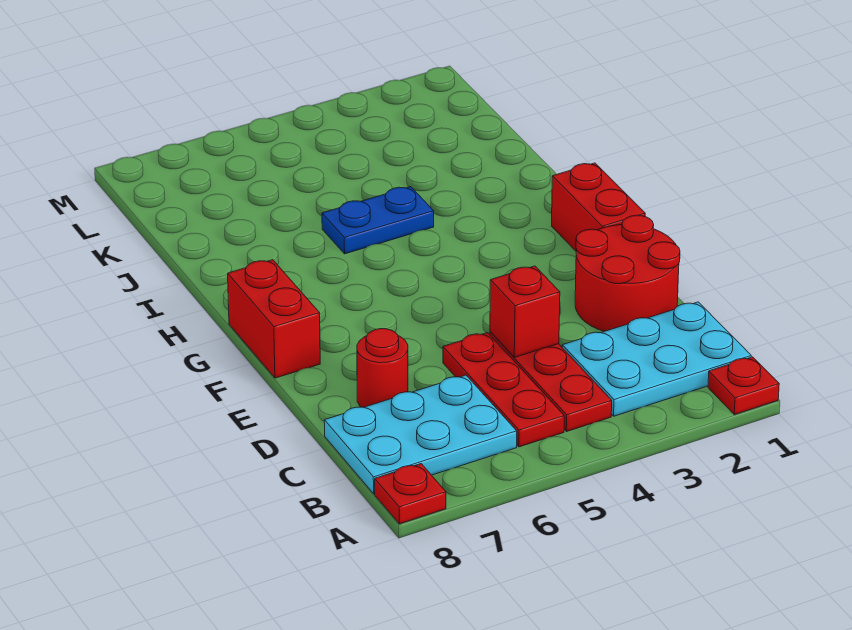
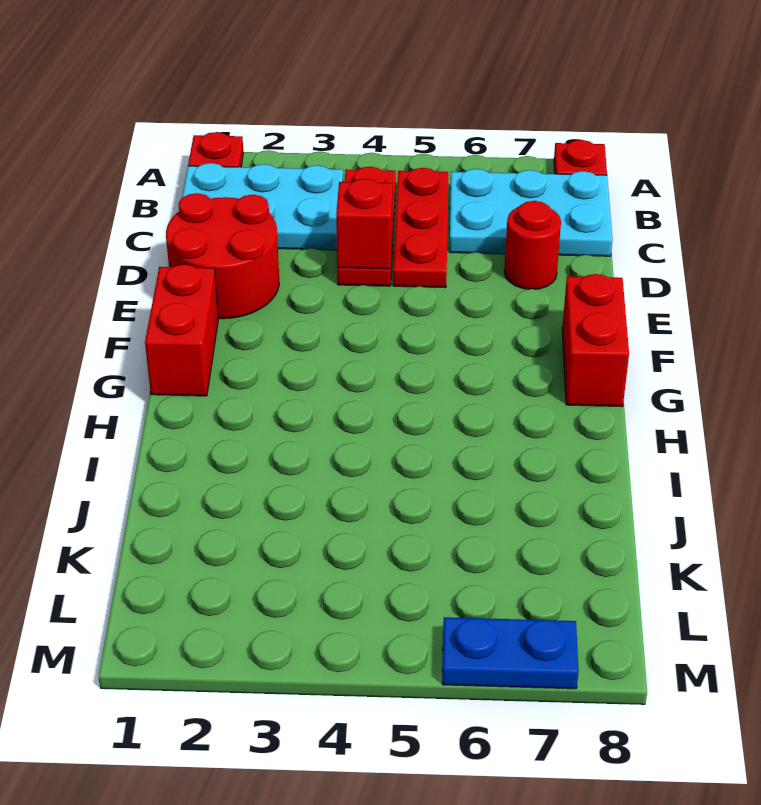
blue 1x2 plate [322,187,434,254] -> blue 1x2 plate moved to [442,617,579,689]

